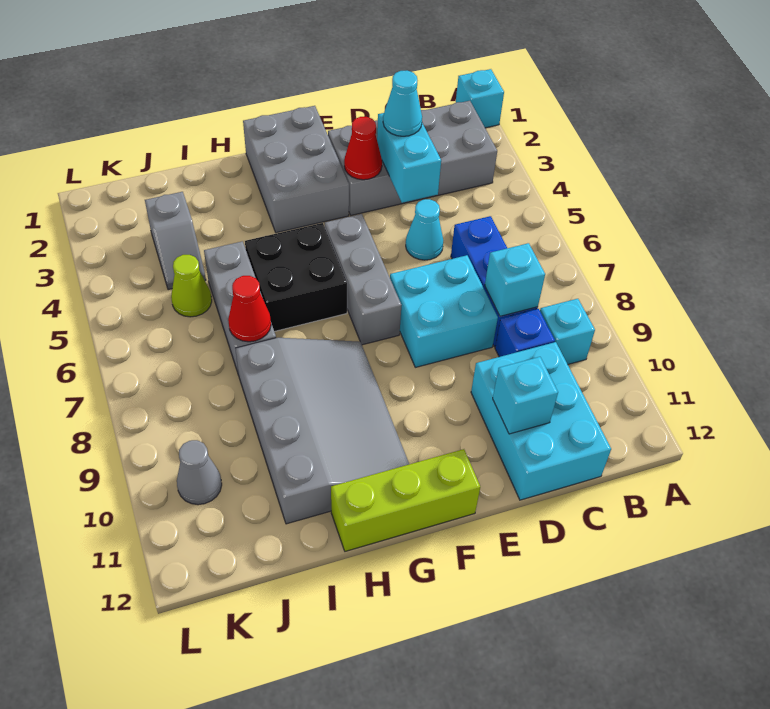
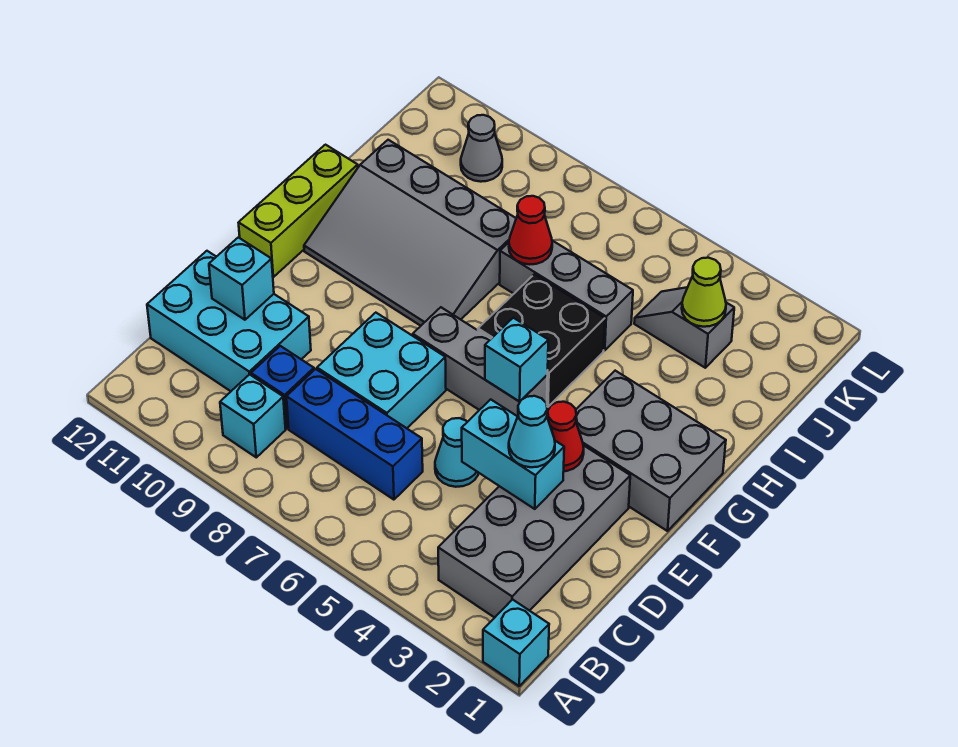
cyan 1x1 brick [485,243,545,316] -> cyan 1x1 brick moved to [485,318,548,402]
lime 1x1 cone [171,255,212,317] -> lime 1x1 cone moved to [682,258,726,327]

